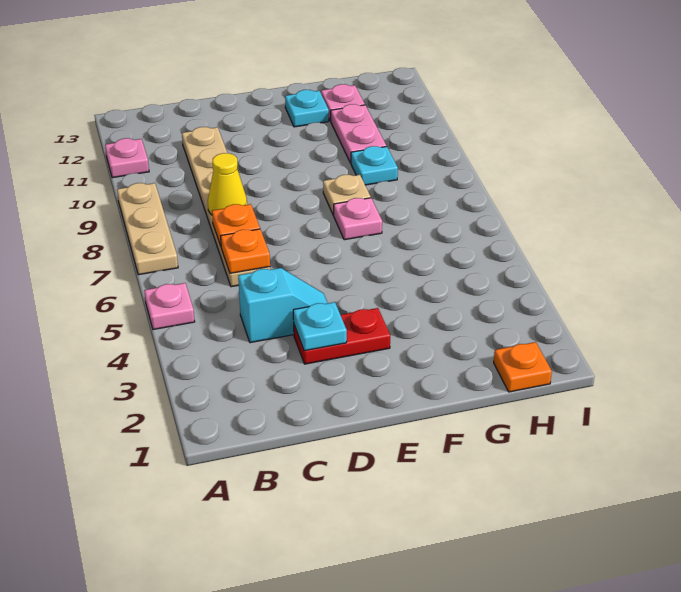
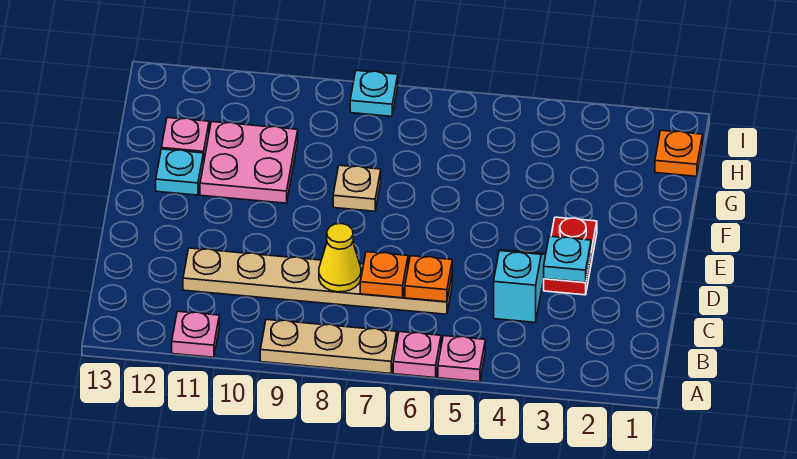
pink 1x1 plate [334,198,382,240] -> pink 1x1 plate moved to [393,332,441,378]
cyan 1x1 plate [351,146,398,185] -> cyan 1x1 plate moved to [350,70,398,116]
pink 1x2 plate [331,104,386,163] -> pink 2x2 plate [200,122,298,203]

